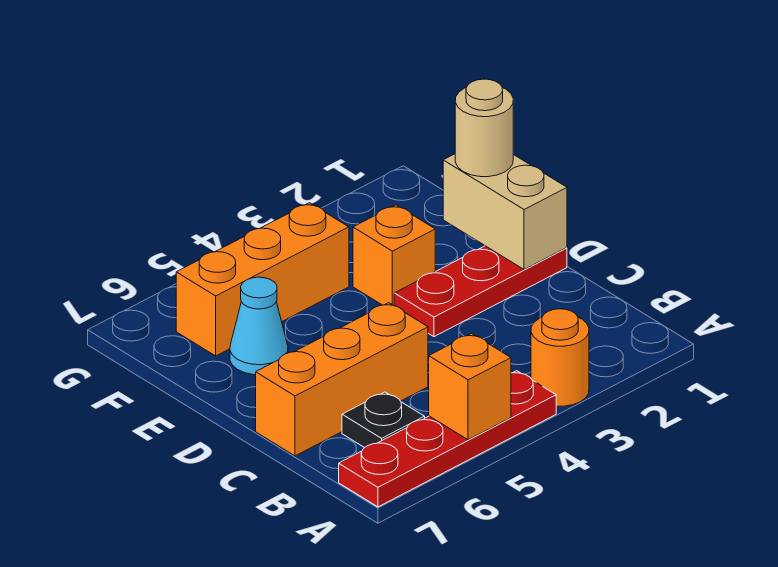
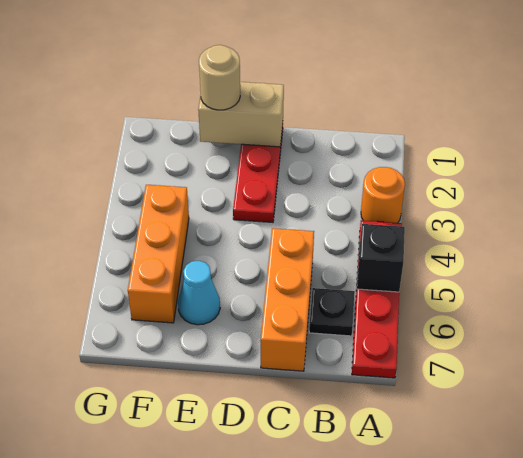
orange 1x1 brick [429,334,511,440] -> black 1x1 brick [357,224,405,292]
orange 1x1 brick [353,205,435,306] -> none

